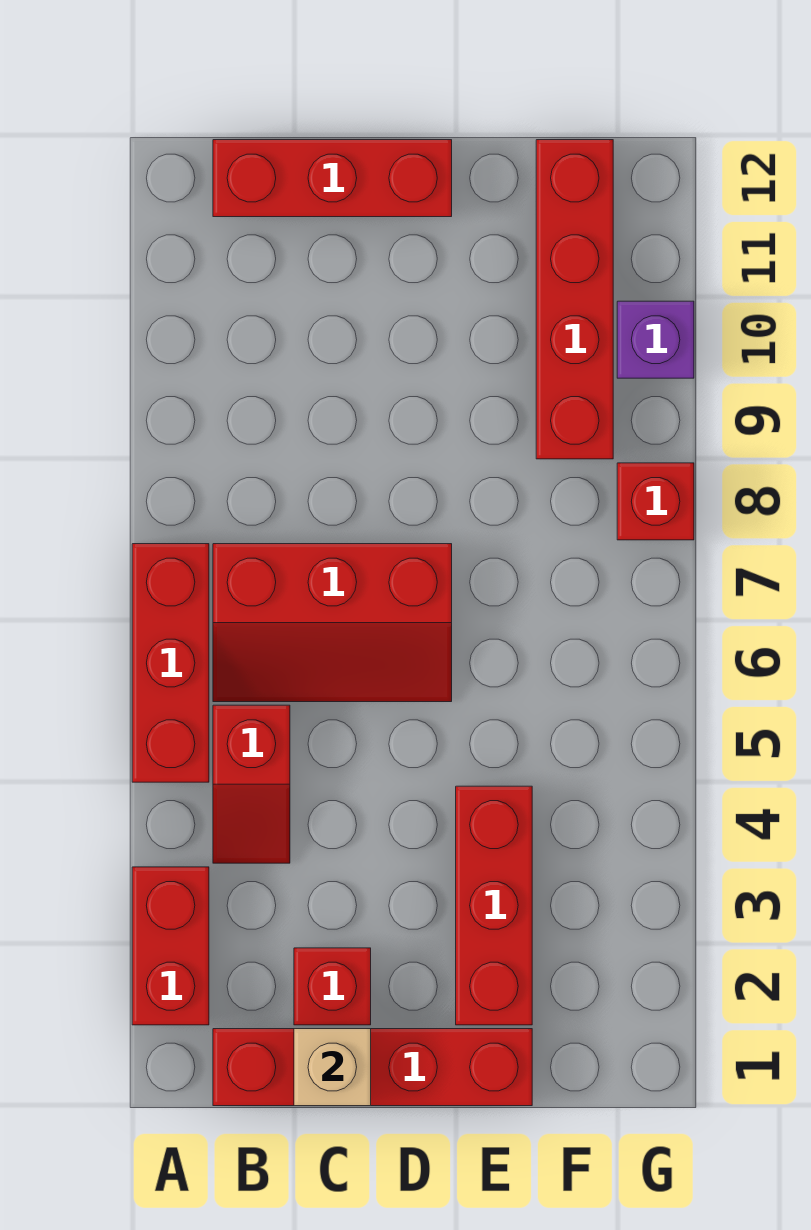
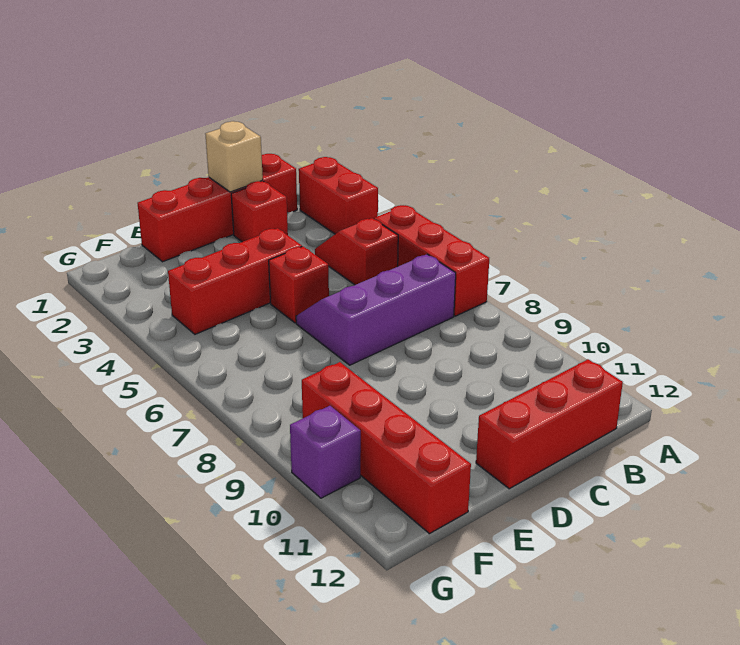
red 2x3 slope [213,544,452,702] -> purple 2x3 slope [296,254,456,365]
red 1x3 brick [456,786,532,1025] -> red 1x3 brick turned to [168,228,302,334]
red 1x1 brick [617,463,694,540] -> red 1x1 brick moved to [269,246,329,323]

